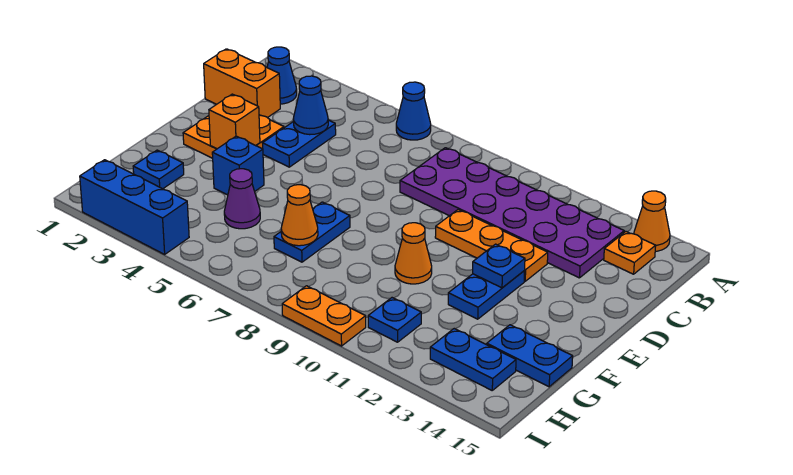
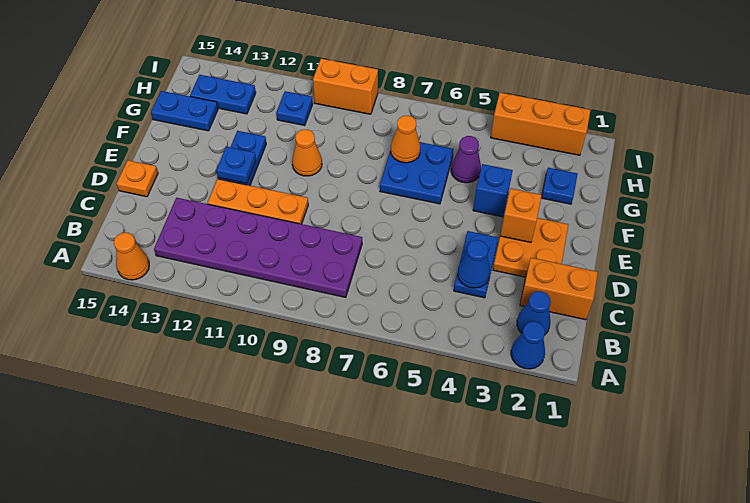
blue 1x1 cone [396,82,431,140] -> blue 1x1 cone moved to [511,322,545,369]
orange 1x1 plate [604,231,656,274] -> orange 1x1 plate moved to [117,160,158,197]
blue 1x2 plate [274,202,350,262] -> blue 2x2 plate [380,142,453,204]
blue 1x3 brick [80,160,189,254] -> orange 1x3 brick [491,93,591,155]
orange 1x2 plate [282,286,366,346] -> orange 1x2 brick [313,59,378,114]

